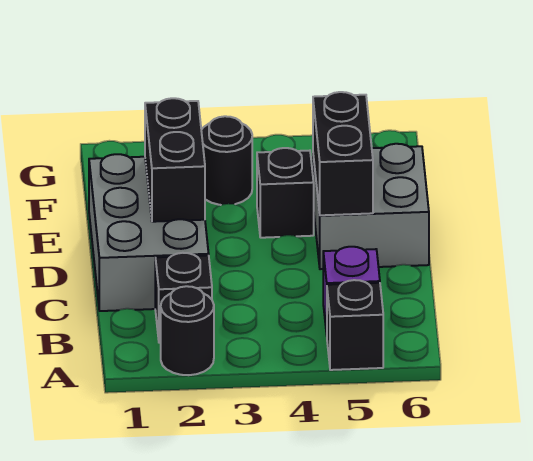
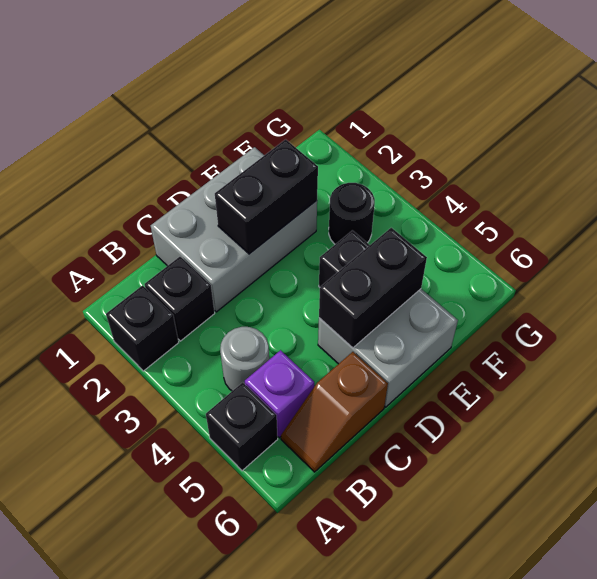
black 1x1 round brick [161,286,214,375] -> black 1x1 brick [106,286,179,371]
none -> grey 1x1 round brick [220,327,269,391]
none -> brown 1x2 slope [281,352,388,472]

